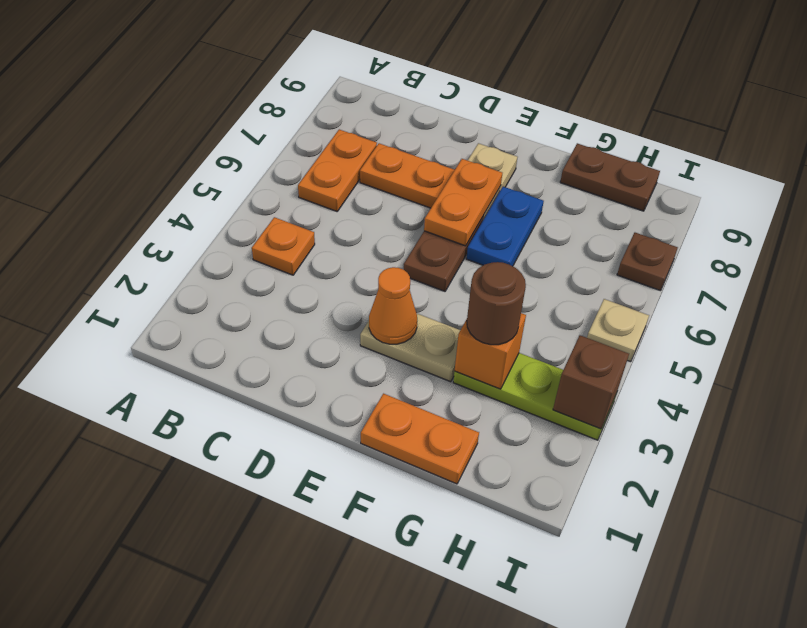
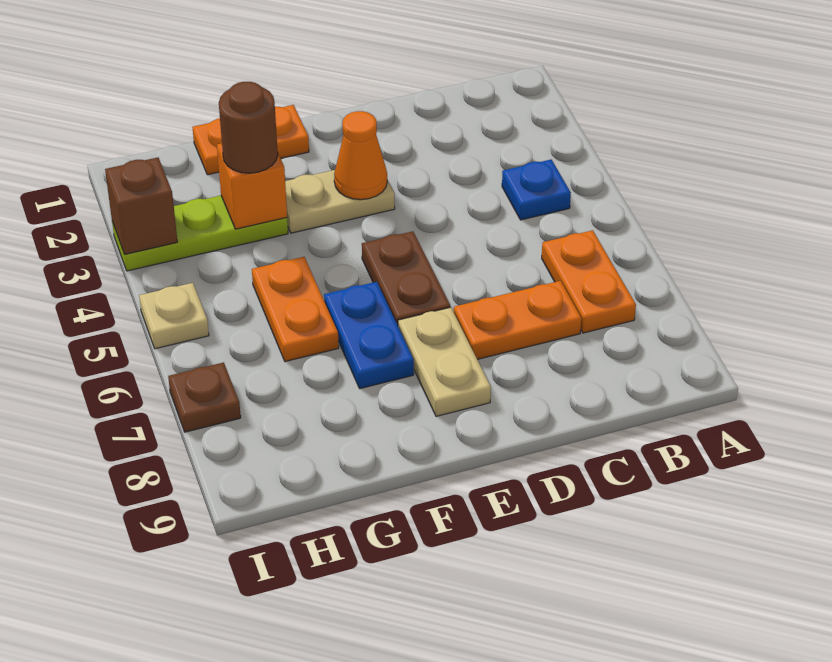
orange 1x1 plate [252,217,315,275] -> blue 1x1 plate [502,160,571,220]
orange 1x2 plate [424,159,502,246] -> orange 1x2 plate moved to [252,257,339,362]
brown 1x2 plate [560,143,660,211] -> none

